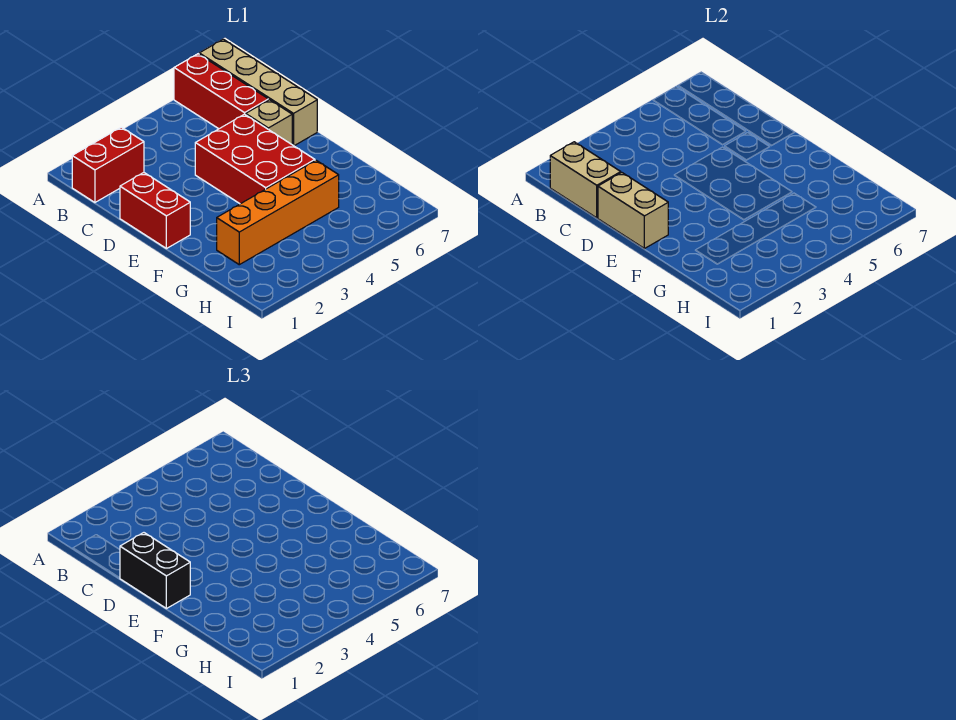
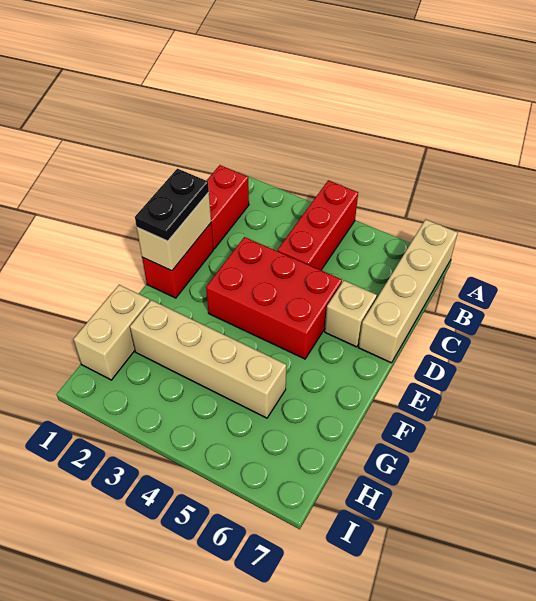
red 1x3 brick [174,54,268,129] -> red 1x3 brick moved to [278,180,358,270]
red 1x2 brick [72,127,144,202] -> red 1x2 brick turned to [207,165,249,249]
tan 1x2 brick [550,142,621,218] -> tan 1x2 brick moved to [73,285,150,380]
black 1x2 brick [120,533,190,609] -> black 1x2 plate [135,169,209,241]
red 2x3 brick [195,114,315,204] -> red 2x3 brick turned to [206,237,342,359]
orange 1x4 brick [217,160,339,265] -> tan 1x4 brick [130,300,286,418]

